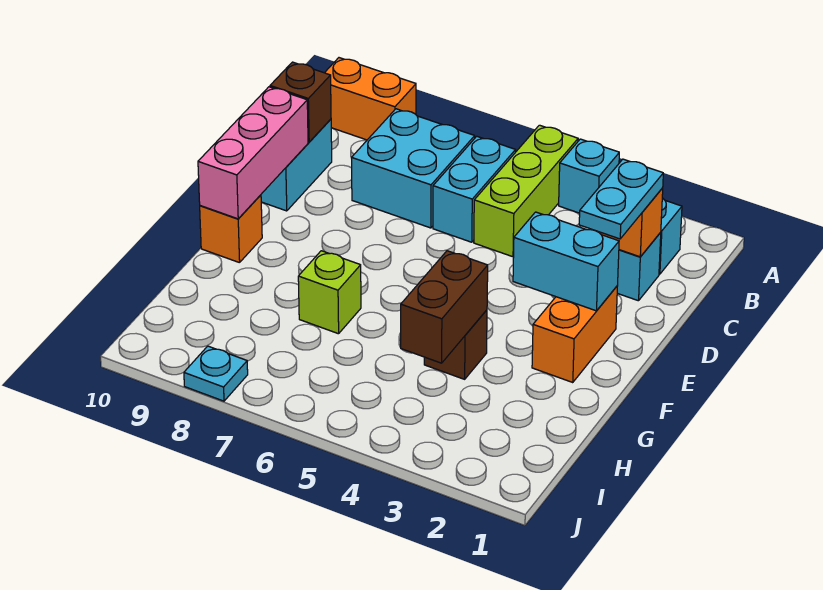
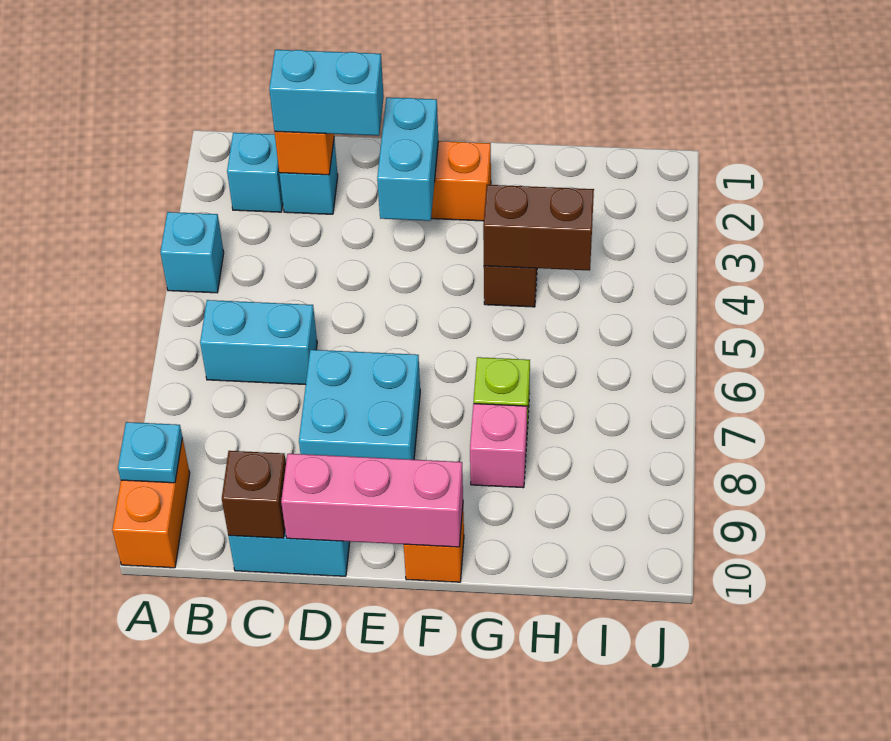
lime 1x3 brick [474,125,578,257] -> none
cyan 2x2 brick [352,109,475,228] -> cyan 2x2 brick moved to [299,350,420,460]
cyan 1x2 plate [579,159,663,239] -> cyan 1x2 brick [269,50,384,136]
none -> pink 1x1 brick [470,404,527,488]
cyan 1x1 plate [184,346,248,401] -> cyan 1x1 plate moved to [118,422,182,483]

